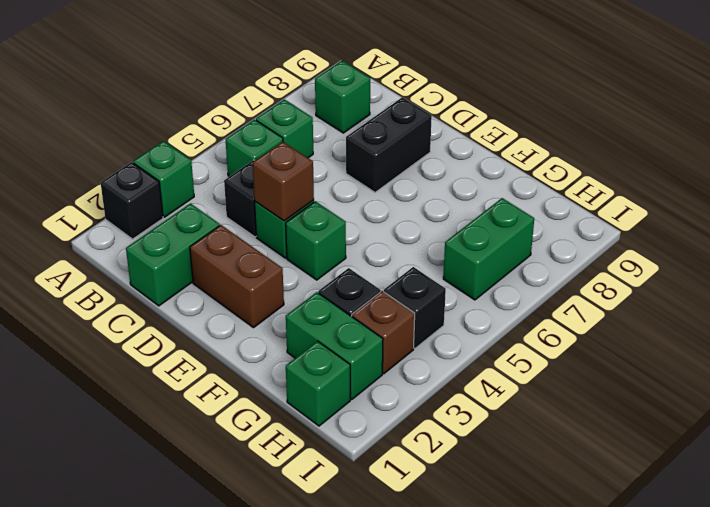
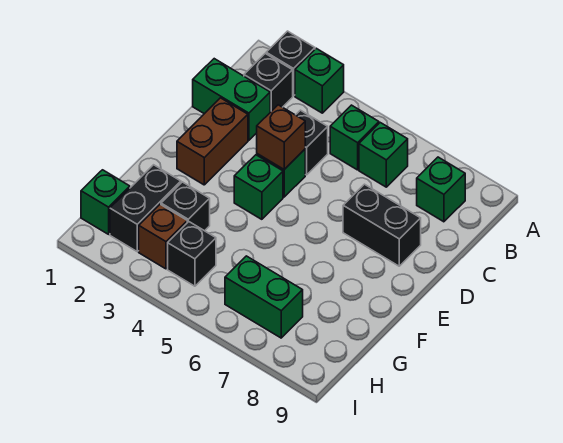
none -> black 1x1 brick [244,54,293,112]
green 1x2 brick [286,292,383,400] -> black 1x2 brick [110,165,181,251]

